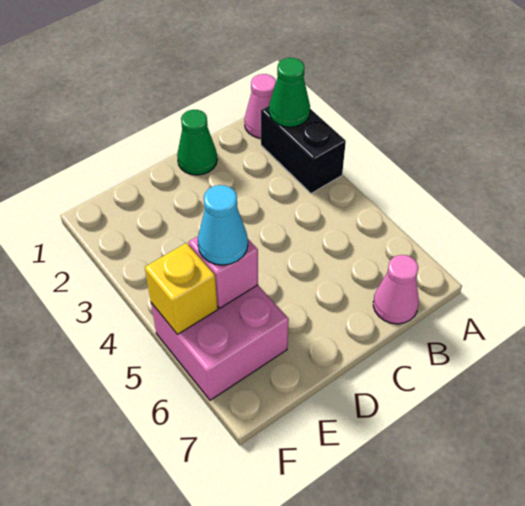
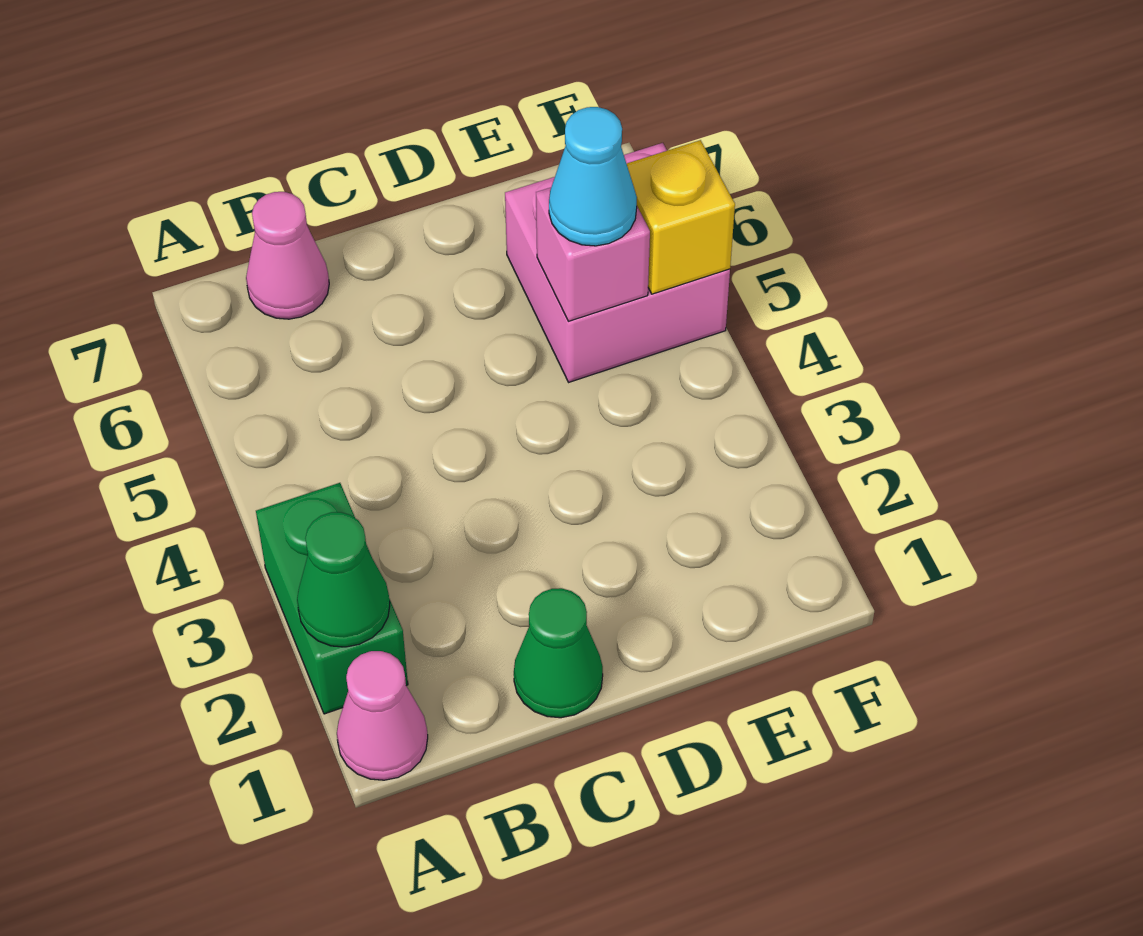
black 1x2 brick [261,106,346,193] -> green 1x2 brick [256,483,408,714]

